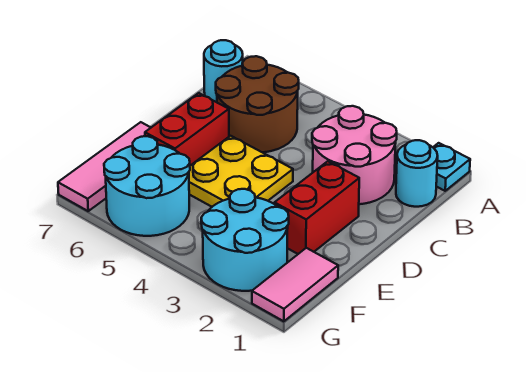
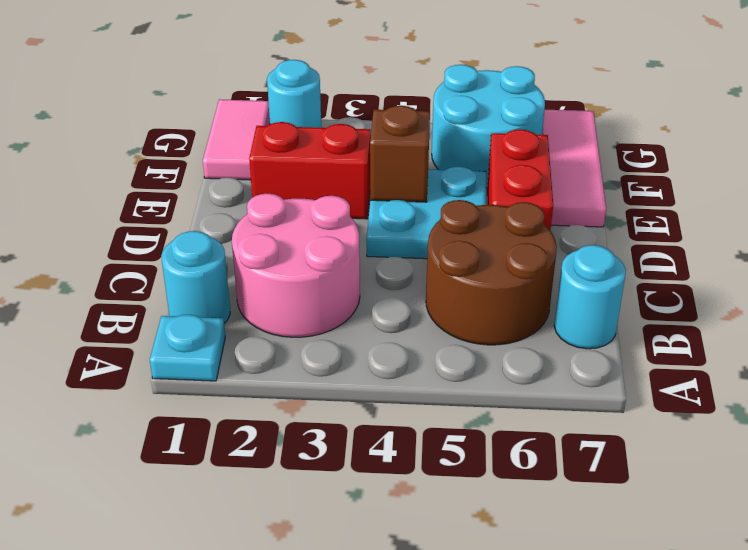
red 1x2 brick [274,161,359,254] -> red 1x2 brick turned to [249,122,371,219]
yellow 2x2 plate [189,136,293,207] -> cyan 2x2 plate [367,167,486,259]
none -> brown 1x1 brick [370,106,430,202]
cyan 2x2 round brick [201,189,289,291] -> cyan 1x1 round brick [267,60,321,128]

